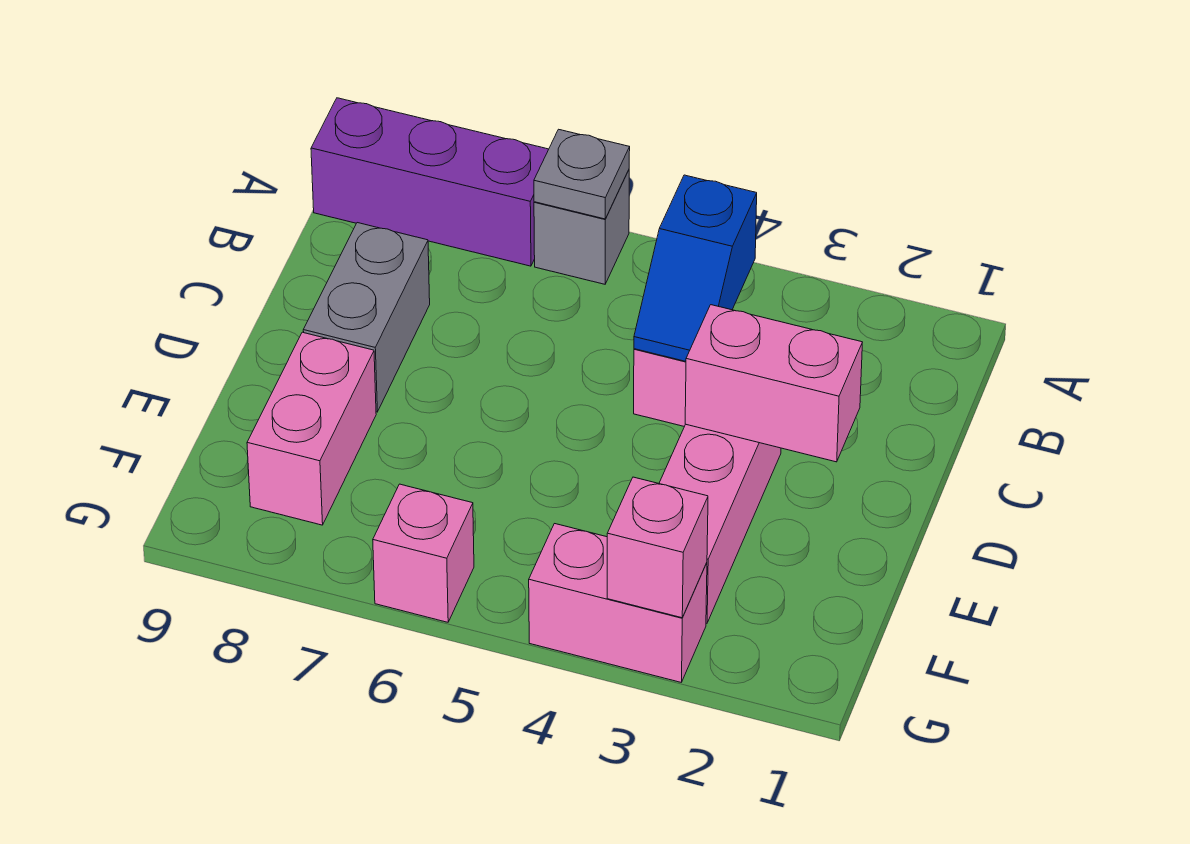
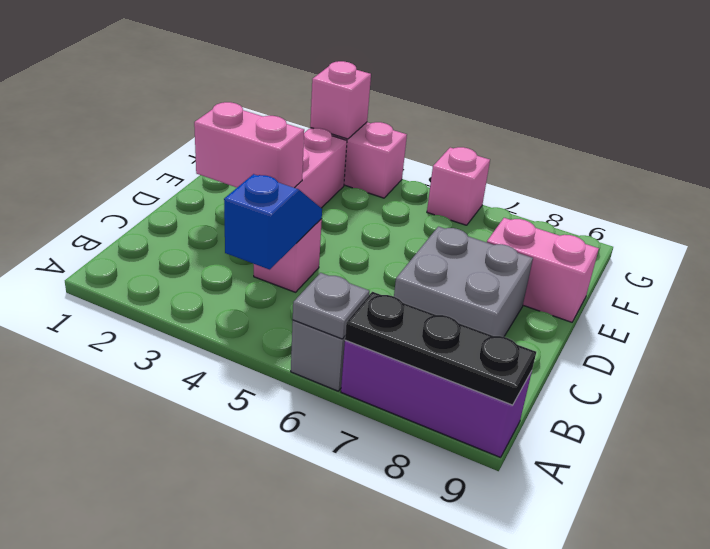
none -> black 1x3 plate [345,292,536,405]
grey 1x2 brick [303,223,430,412] -> grey 2x2 brick [394,227,533,337]
pink 1x2 brick [247,332,376,525] -> pink 1x2 brick turned to [487,218,599,322]

